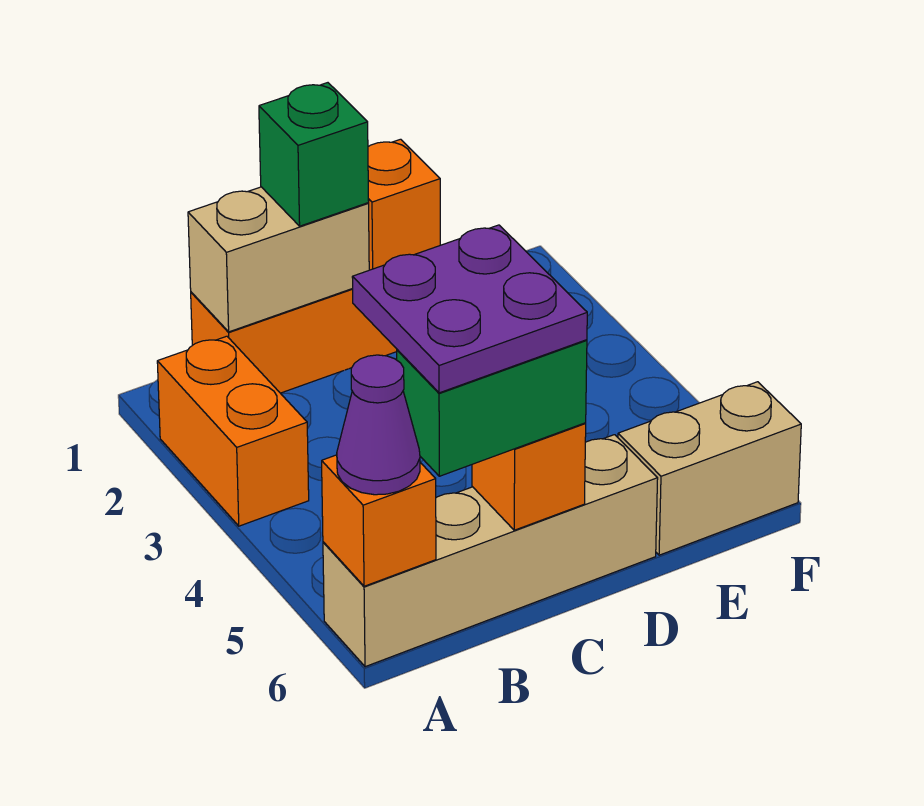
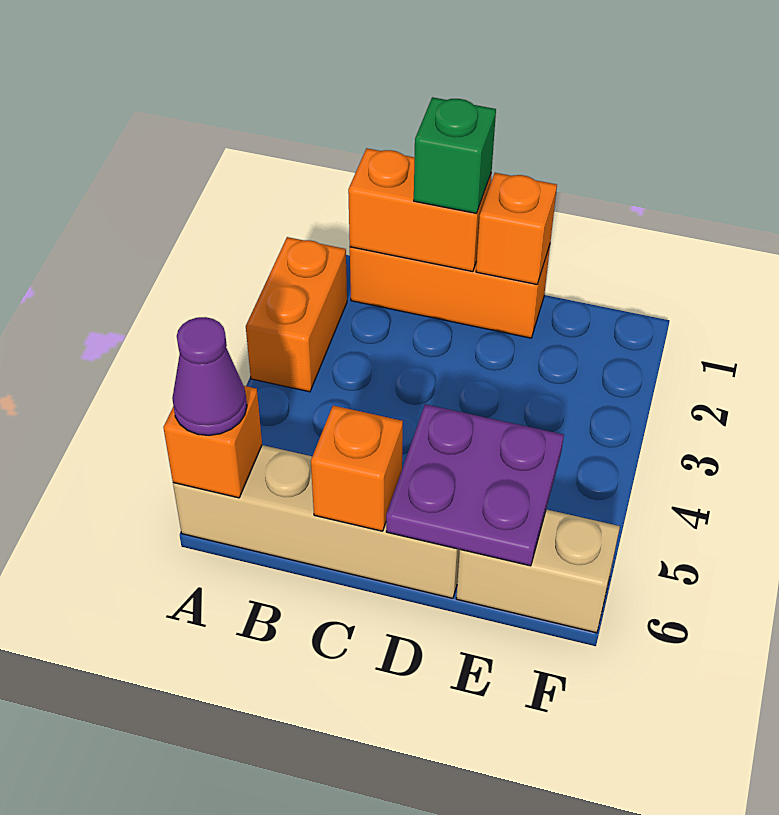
tan 1x2 brick [188,187,369,332] -> orange 1x2 brick [348,148,492,272]
purple 2x2 plate [352,225,587,393] -> purple 2x2 plate moved to [386,404,564,566]
green 1x2 brick [397,340,587,476] -> none

